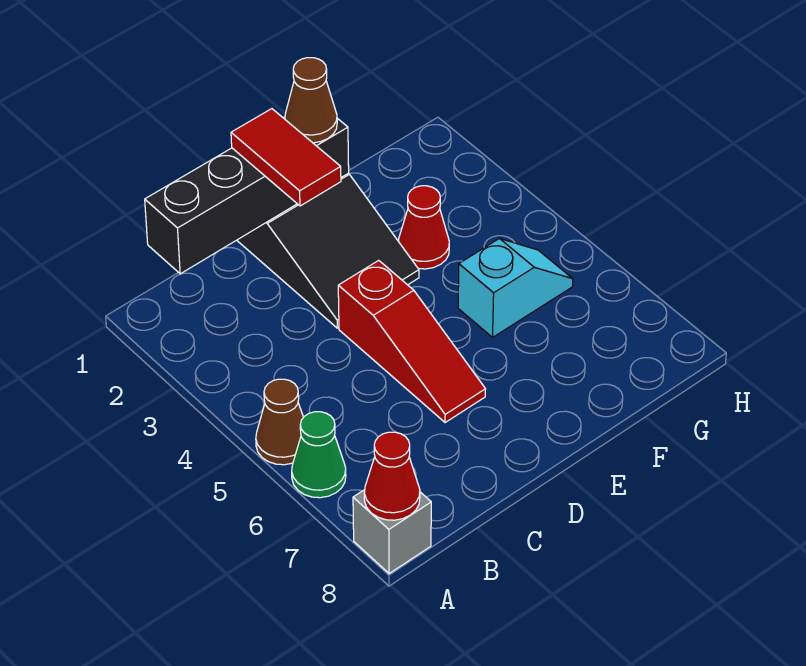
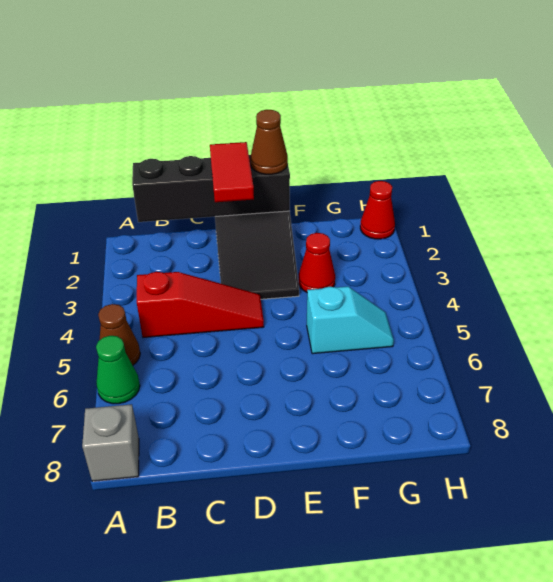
red 1x1 cone [364,432,420,520] -> red 1x1 cone moved to [360,181,395,239]
red 1x3 slope [338,260,485,423] -> red 1x3 slope turned to [137,272,264,338]

